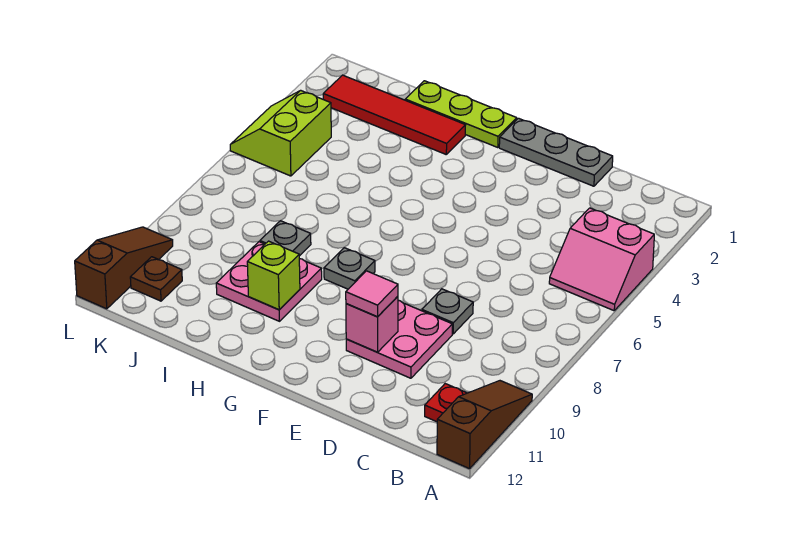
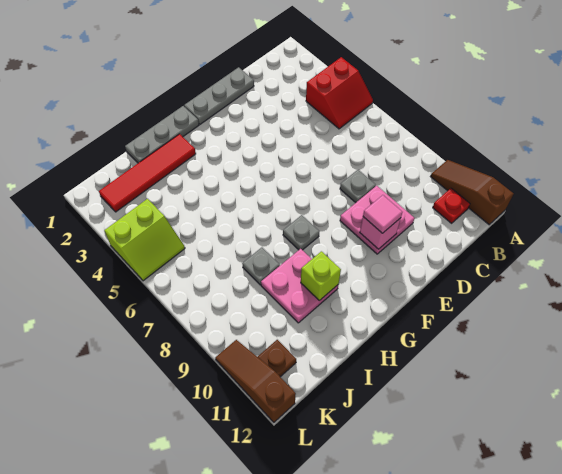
pink 2x2 slope [549,208,654,311] -> red 2x2 slope [306,57,373,129]
lime 1x3 plate [405,81,517,148] -> grey 1x3 plate [125,106,199,163]
lime 2x2 slope [230,90,331,176] -> lime 2x2 slope turned to [104,199,185,281]

